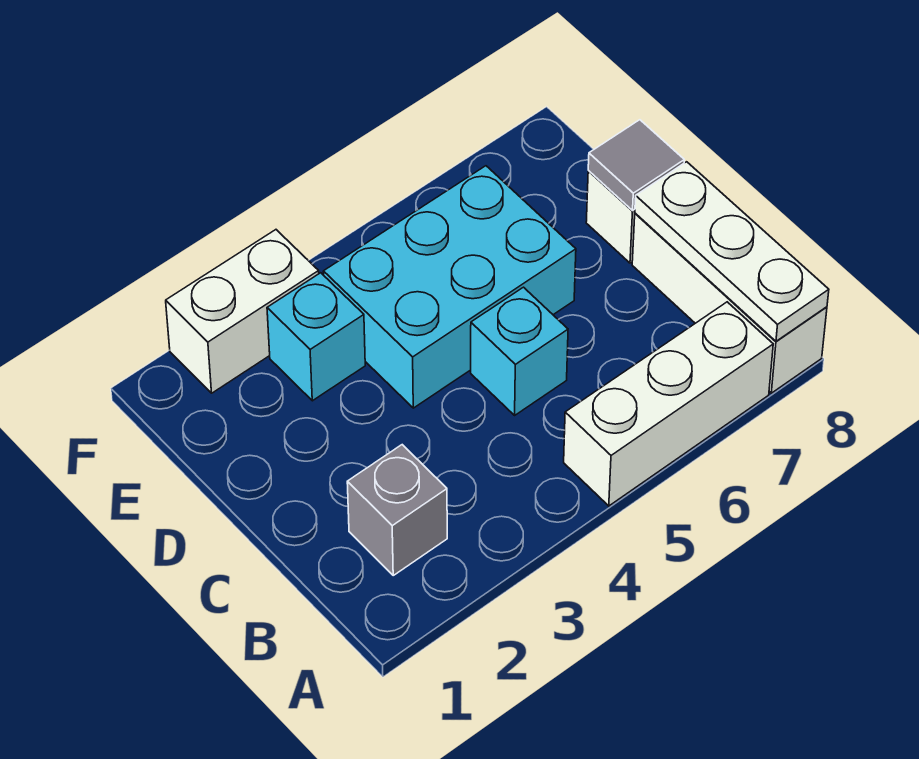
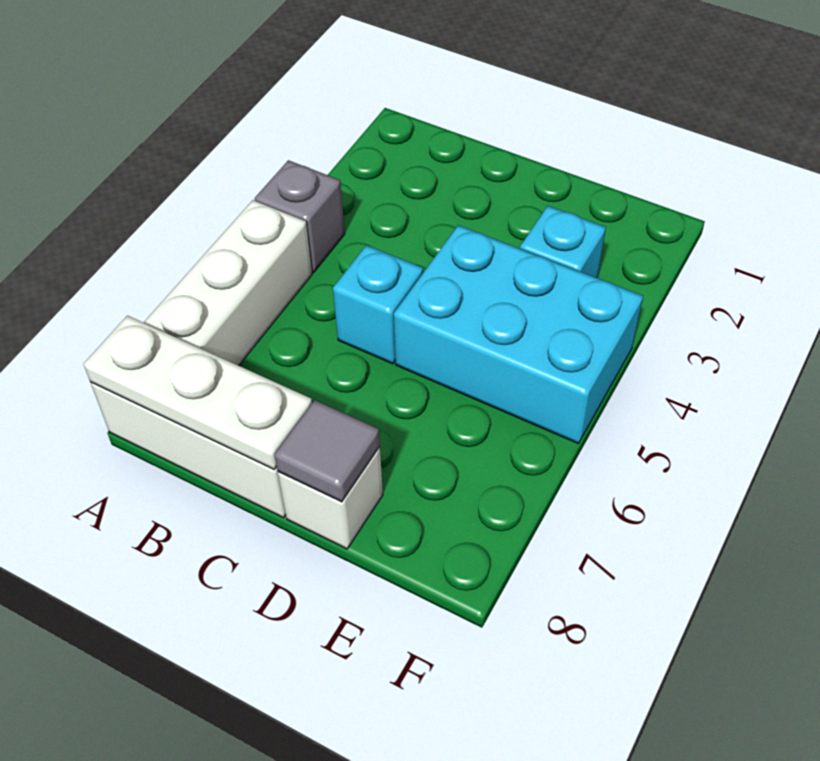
grey 1x1 brick [347,445,447,575] -> grey 1x1 brick moved to [255,160,345,272]
cyan 2x3 brick [323,166,576,408] -> cyan 2x3 brick turned to [394,225,643,443]
white 1x2 brick [166,230,319,393] -> none

